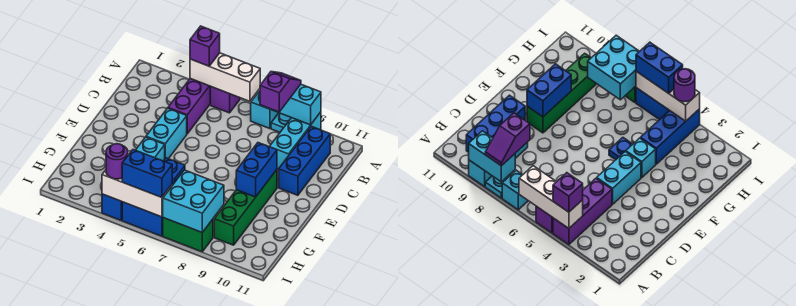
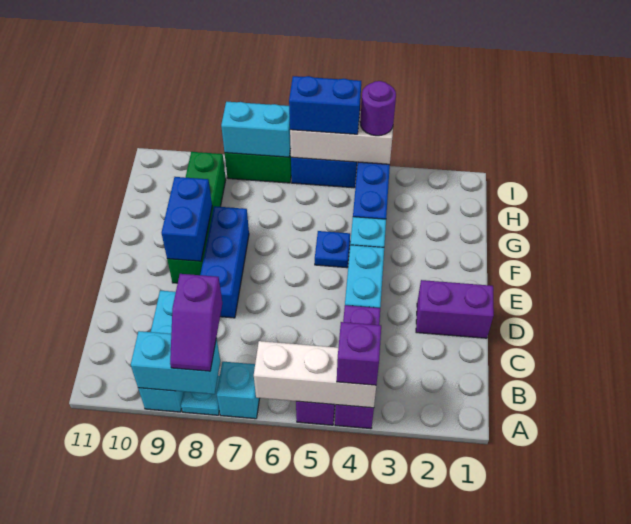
blue 1x3 brick [279,126,330,195] -> blue 1x3 brick moved to [200,206,249,318]
none -> purple 1x2 brick [416,280,494,338]
cyan 2x2 brick [163,170,224,232] -> cyan 1x2 brick [221,102,291,157]

